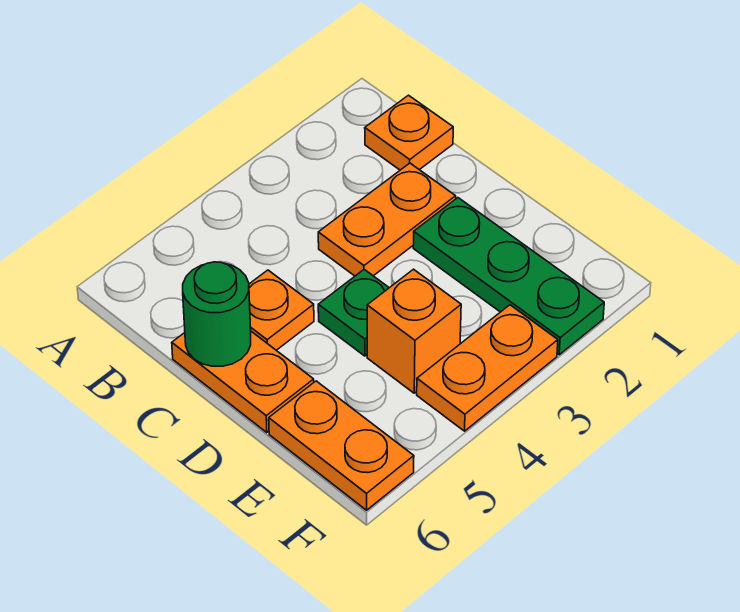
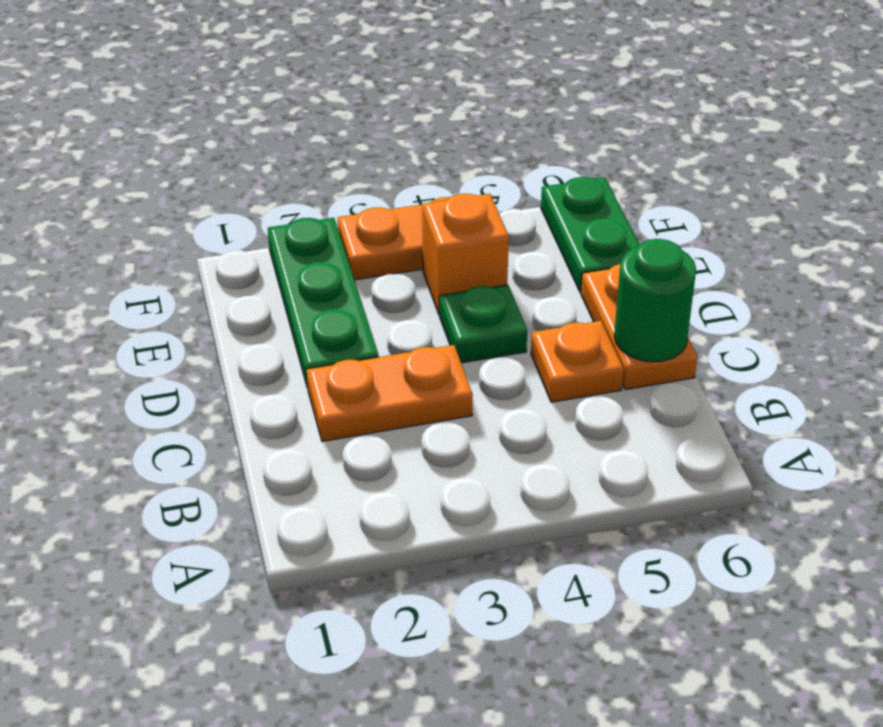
orange 1x1 plate [365,95,453,170] -> none
orange 1x2 plate [269,381,414,510] -> green 1x2 plate [541,177,640,292]

